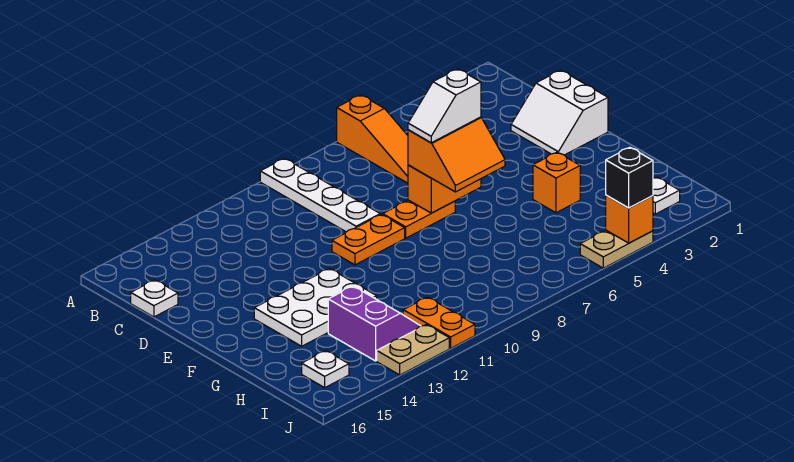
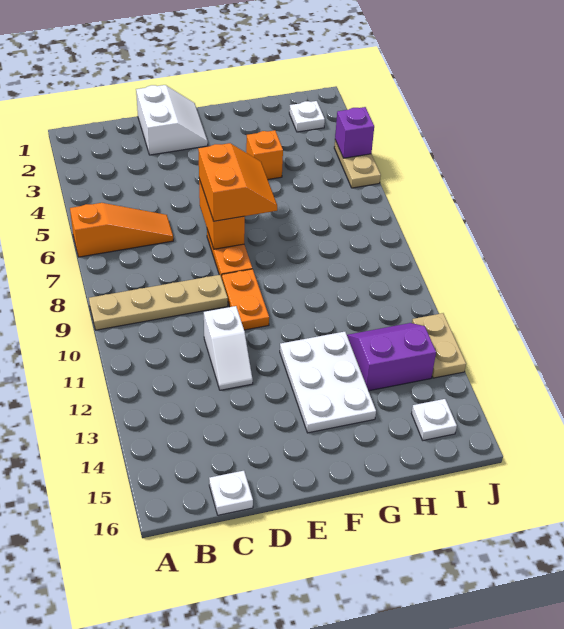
white 1x4 plate [260,158,380,232] -> tan 1x4 plate [89,275,228,330]
white 2x2 slope [511,70,608,155] -> white 2x2 slope turned to [136,85,208,155]
white 1x2 slope [408,69,481,143] -> white 1x2 slope moved to [204,306,253,390]
orange 1x2 plate [403,297,475,348] -> none
orange 1x1 brick [606,195,653,243] -> purple 1x1 brick [335,107,374,158]
black 1x1 brick [606,147,653,208] -> none

